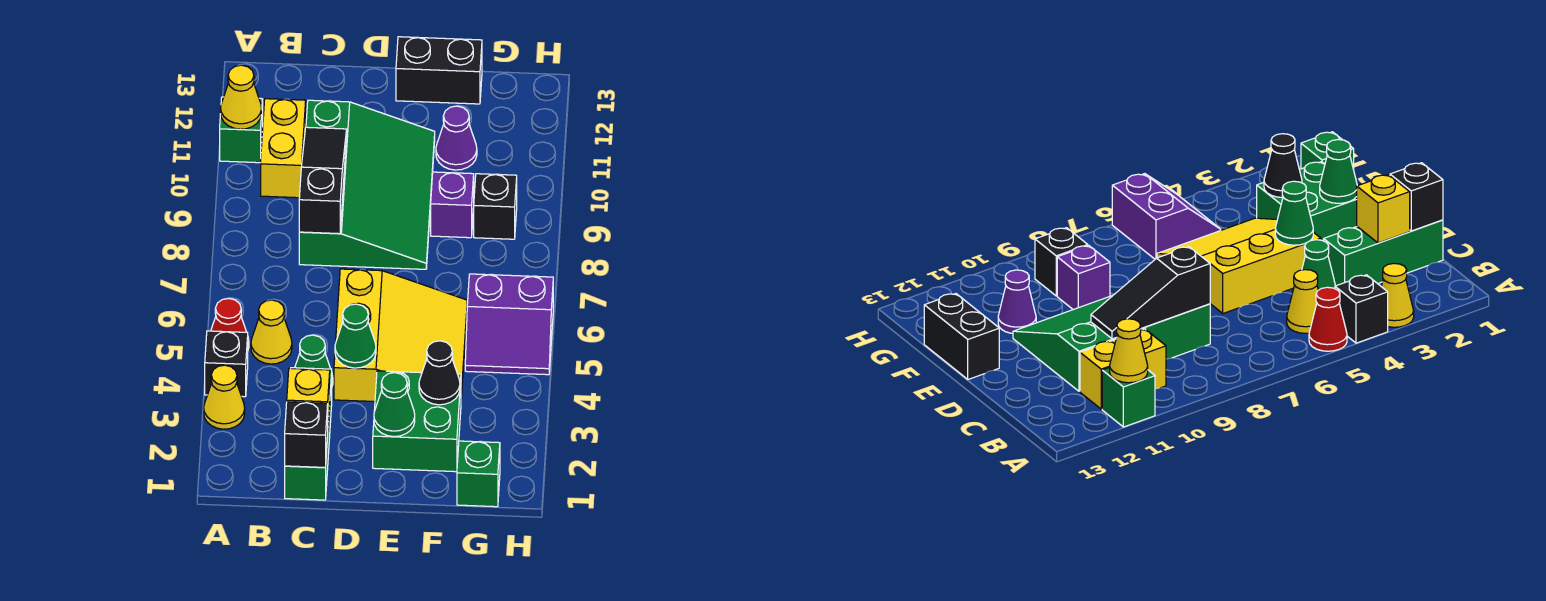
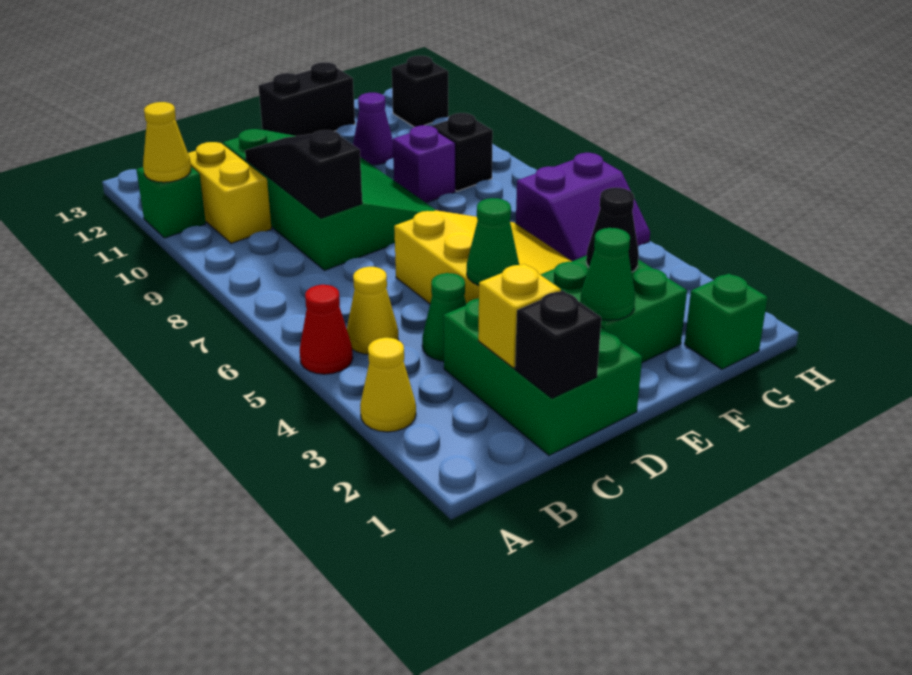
black 1x1 brick [205,331,248,397] -> black 1x1 brick moved to [392,56,448,127]
green 1x3 brick [285,368,332,500] -> green 2x3 brick [444,298,642,455]

